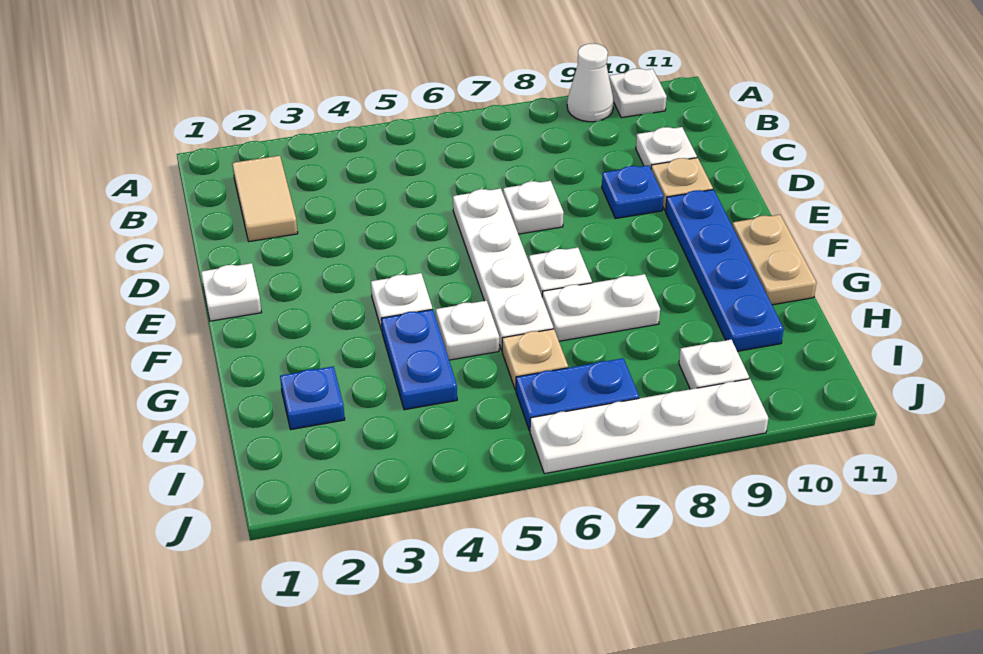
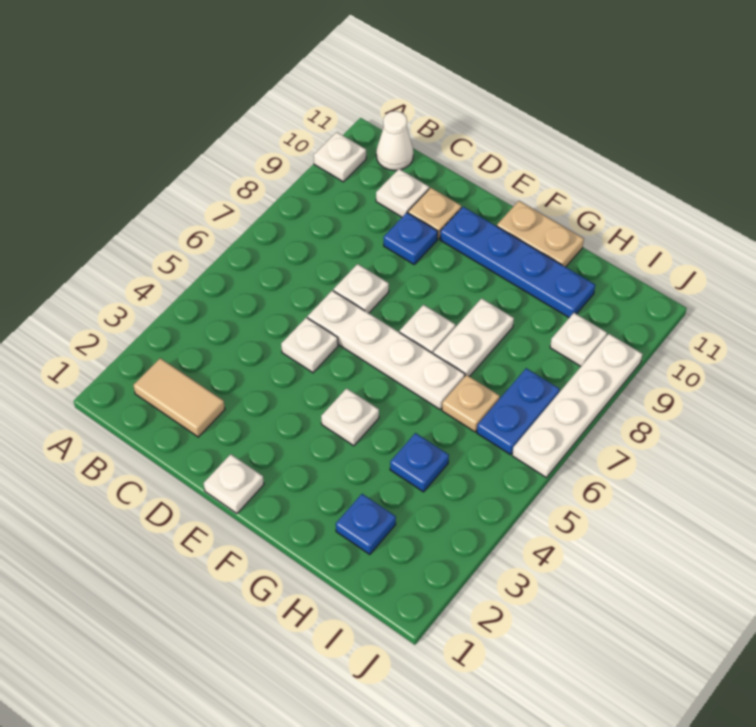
white 1x1 cone [567,43,614,122] -> white 1x1 cone moved to [376,111,413,170]
blue 1x2 plate [381,309,457,410] -> blue 1x1 plate [390,433,449,492]
white 1x1 plate [436,301,499,360] -> white 1x1 plate moved to [281,317,338,373]

